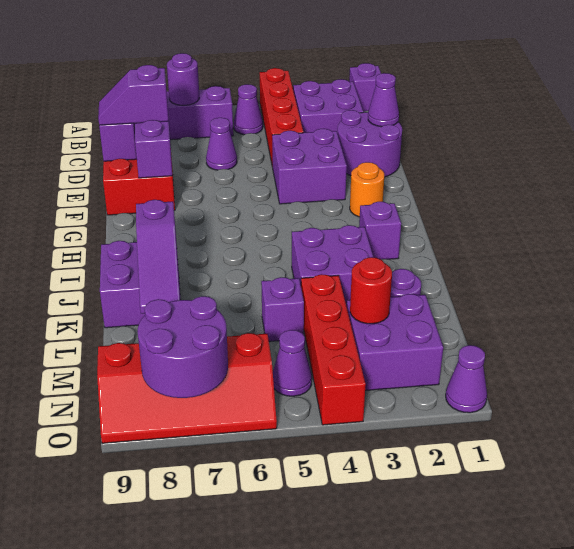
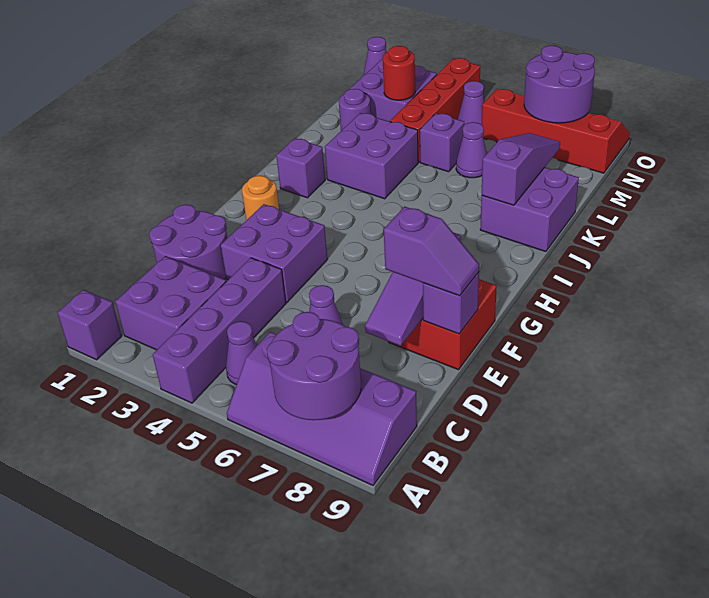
red 1x4 brick [260,68,303,167] -> purple 1x4 brick [153,258,286,403]
purple 1x1 round brick [167,53,199,105] -> purple 2x2 round brick [267,312,361,420]
purple 1x1 cone [368,73,399,127] -> purple 1x1 cone moved to [456,122,487,178]

